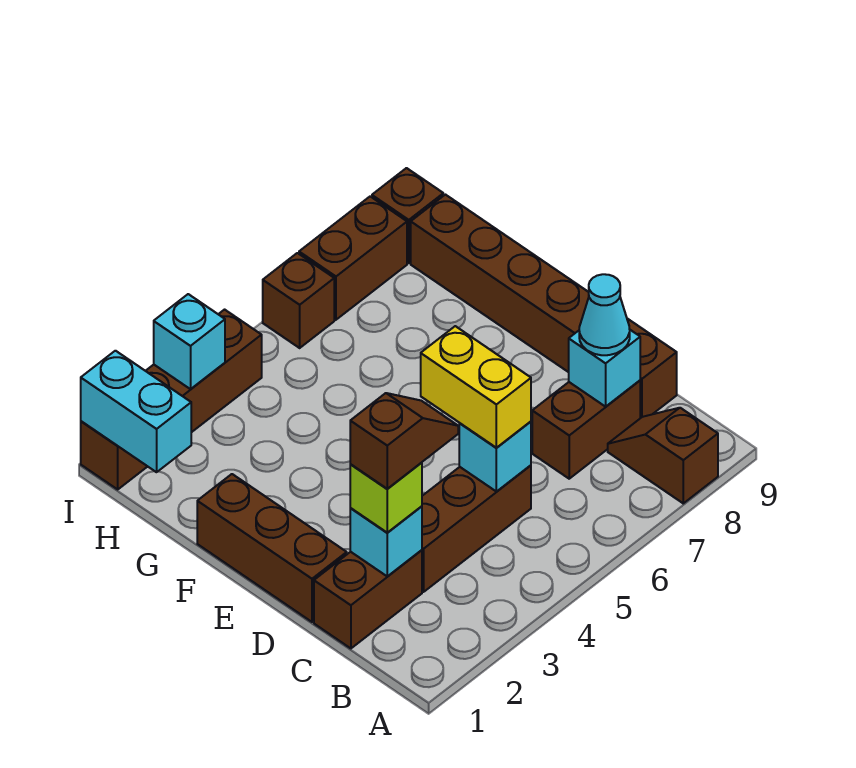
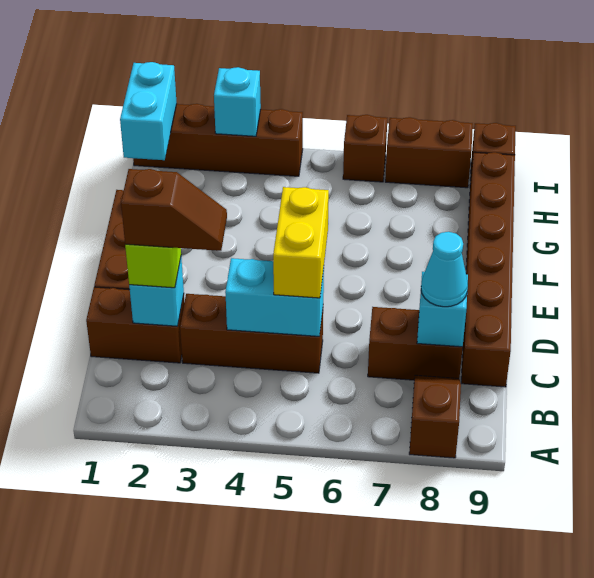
cyan 1x1 brick [459,422,531,492] -> cyan 1x2 brick [225,258,324,336]

